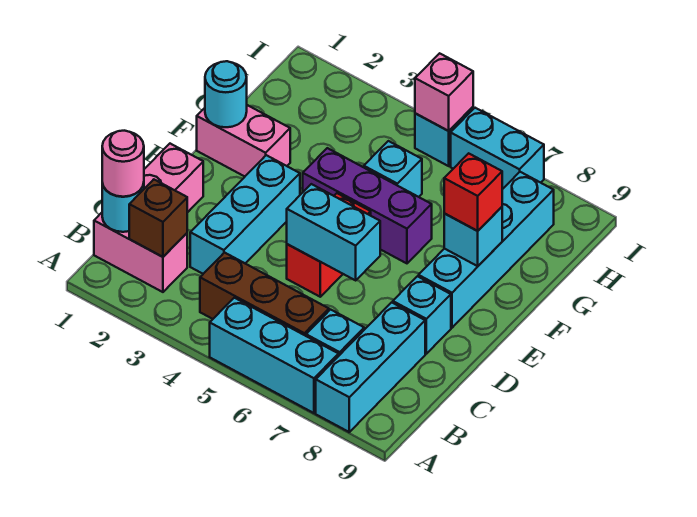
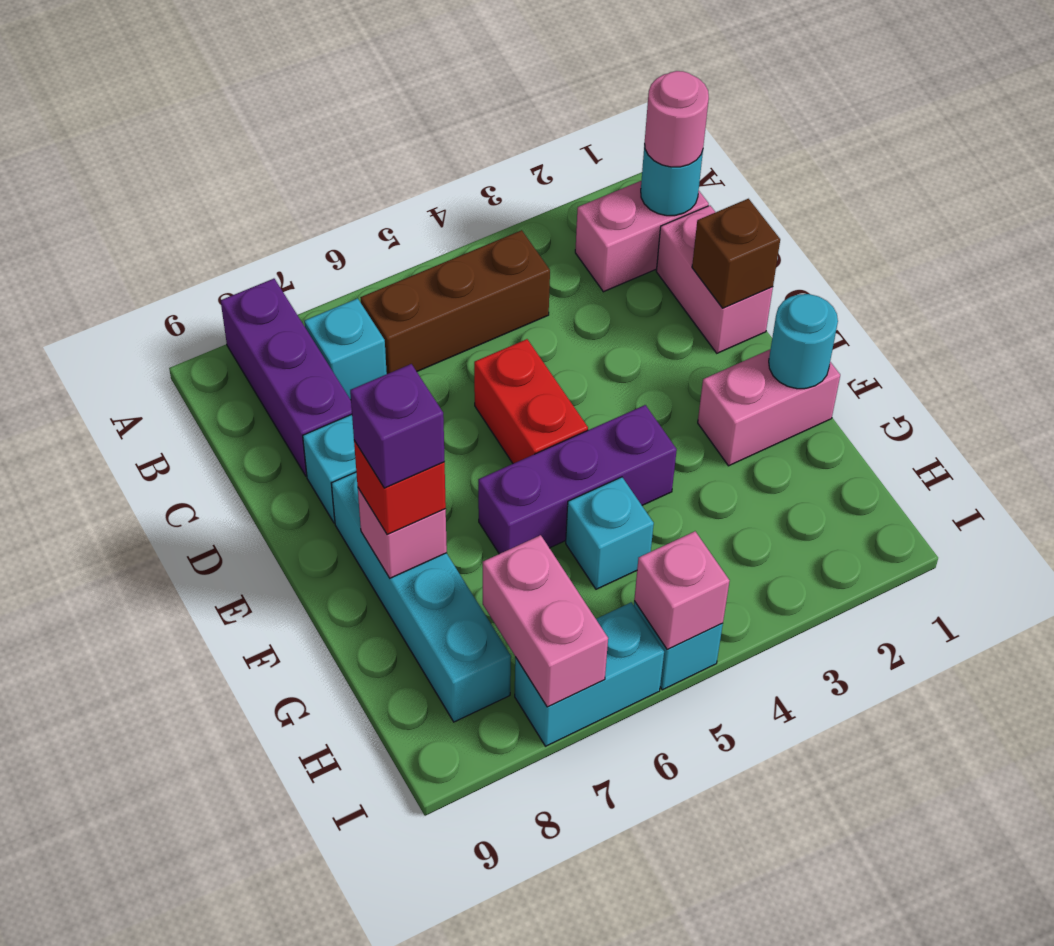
cyan 1x3 brick [210,298,339,413] -> none
cyan 1x3 brick [316,302,425,432] -> purple 1x3 brick [221,279,352,476]
brown 1x1 brick [129,180,187,257] -> brown 1x1 brick moved to [692,199,780,308]
cyan 1x3 brick [190,155,300,274] -> none
cyan 1x2 brick [287,184,380,280] -> none
cyan 1x1 brick [444,207,502,266] -> pink 1x1 brick [358,488,447,578]
none -> purple 1x1 brick [350,364,445,488]
none -> pink 1x2 brick [483,535,608,707]

